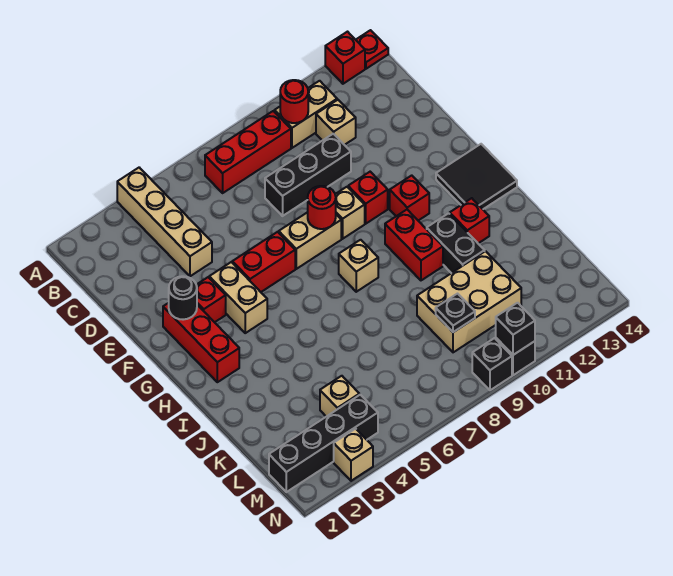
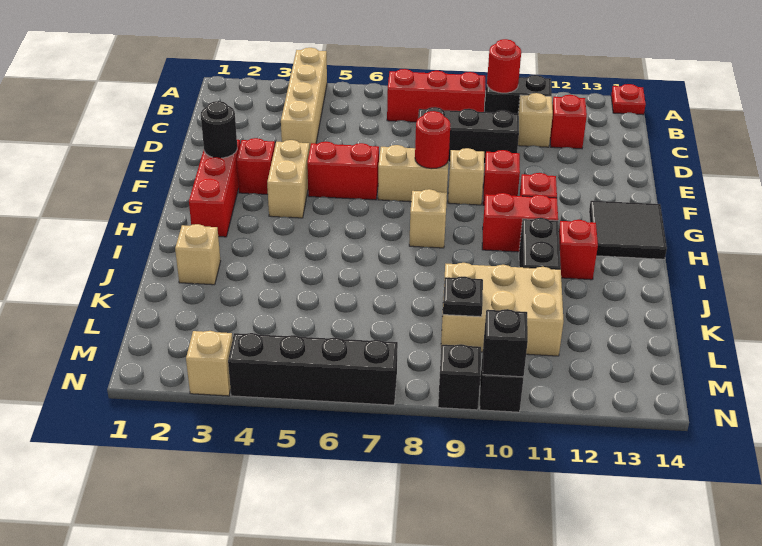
red 1x1 brick [325,32,365,84] -> red 1x1 brick moved to [550,95,587,149]
tan 1x2 brick [274,81,337,148] -> black 1x2 brick [485,75,552,114]
red 1x2 brick [385,210,443,280] -> red 1x2 brick turned to [482,193,558,252]
tan 1x1 brick [320,376,359,417] -> tan 1x1 brick moved to [175,224,221,285]
black 1x4 brick [269,395,378,492] -> black 1x4 brick moved to [228,333,398,405]

